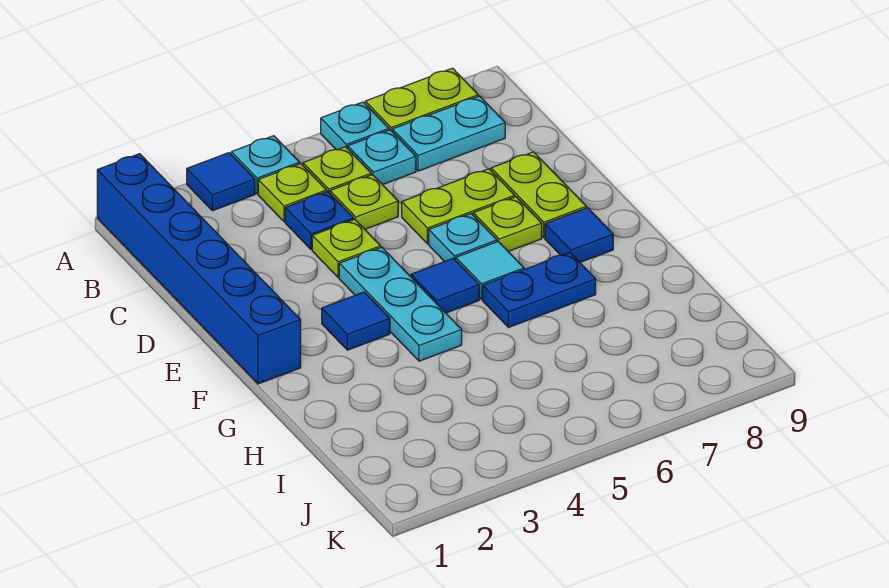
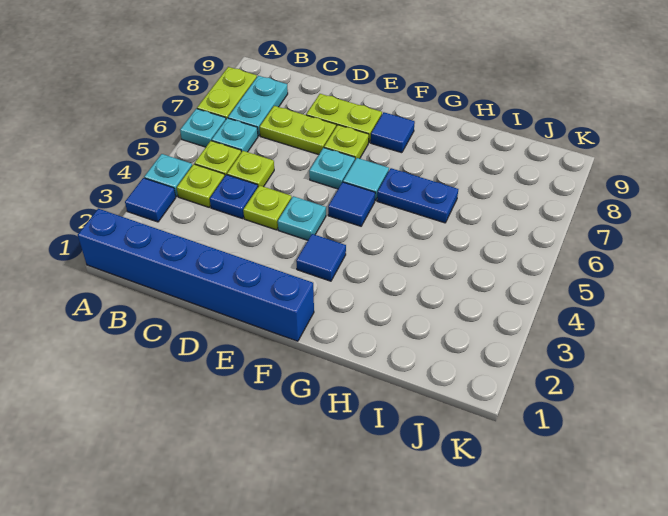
lime 1x2 plate [402,169,515,244] -> lime 1x2 plate turned to [260,106,336,155]
cyan 1x3 plate [339,247,462,361] -> cyan 1x1 plate [278,196,326,240]
blue 1x2 plate [483,253,596,328] -> blue 1x2 plate turned to [377,168,458,223]

